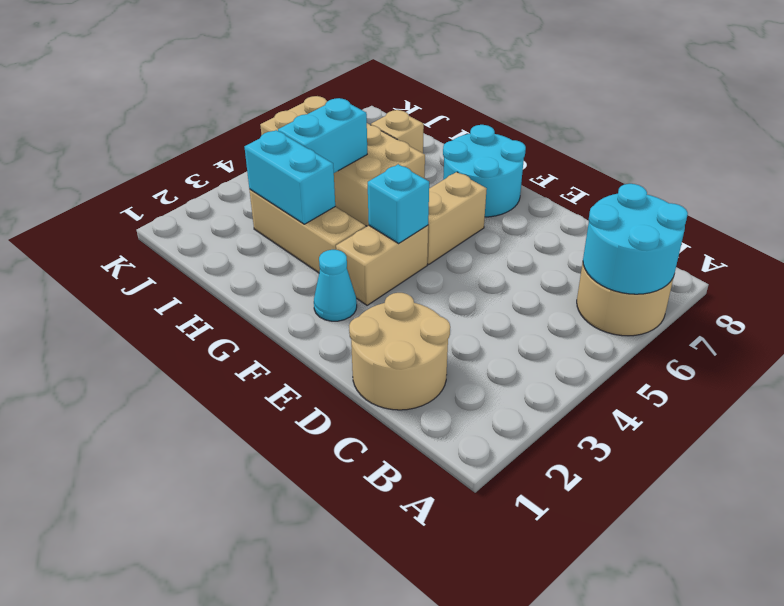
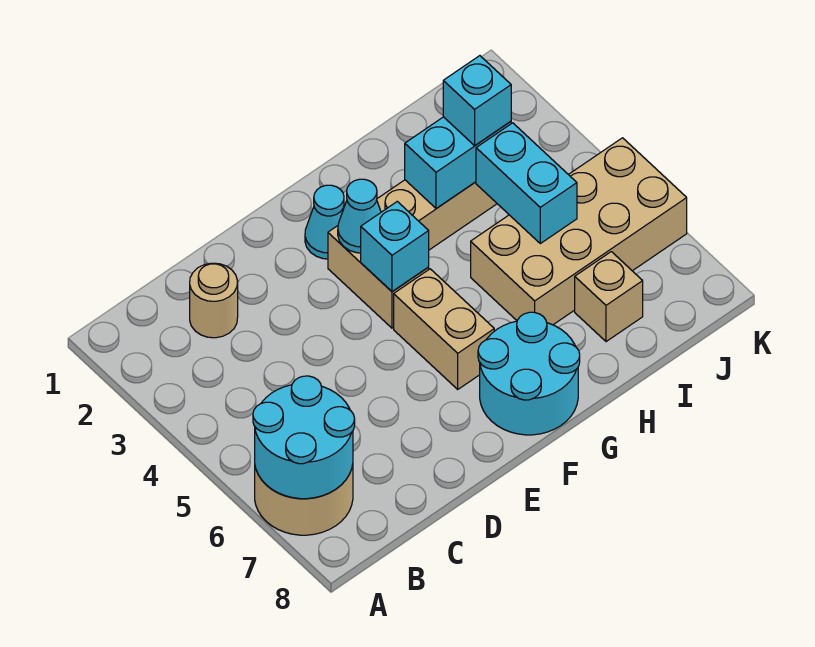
tan 2x2 round brick [349,293,450,410] -> tan 1x1 round brick [190,263,238,338]
none -> cyan 1x1 cone [338,179,381,253]
none -> cyan 1x1 brick [443,56,511,145]

